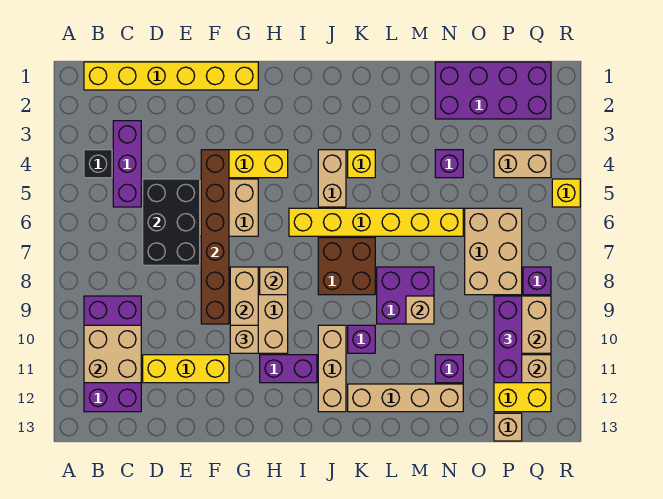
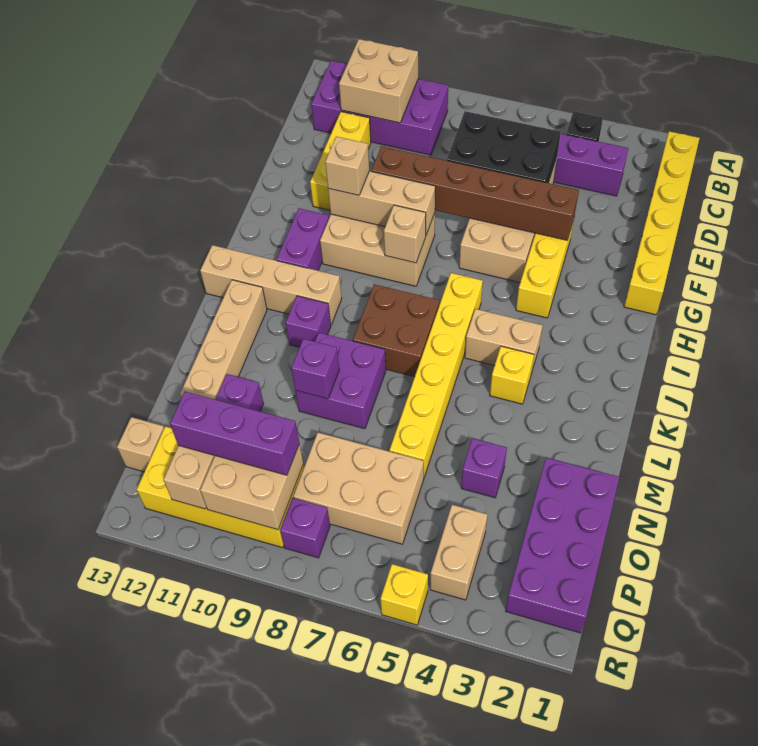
tan 1x3 brick [318,325,346,412] -> tan 1x4 brick [200,245,342,324]
tan 1x1 brick [406,296,434,324] -> purple 1x1 brick [291,339,339,399]

